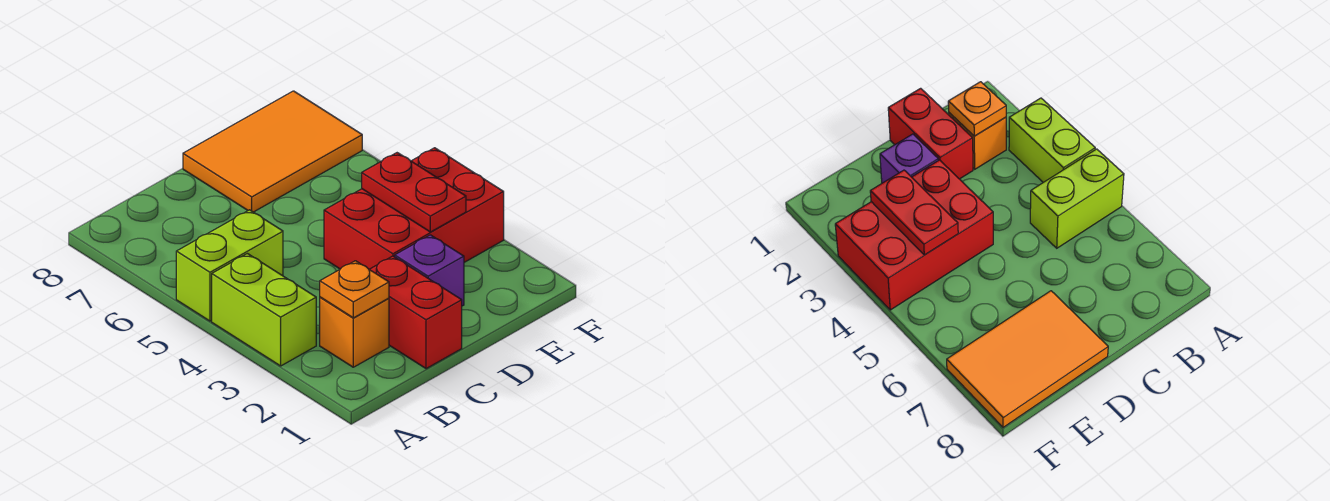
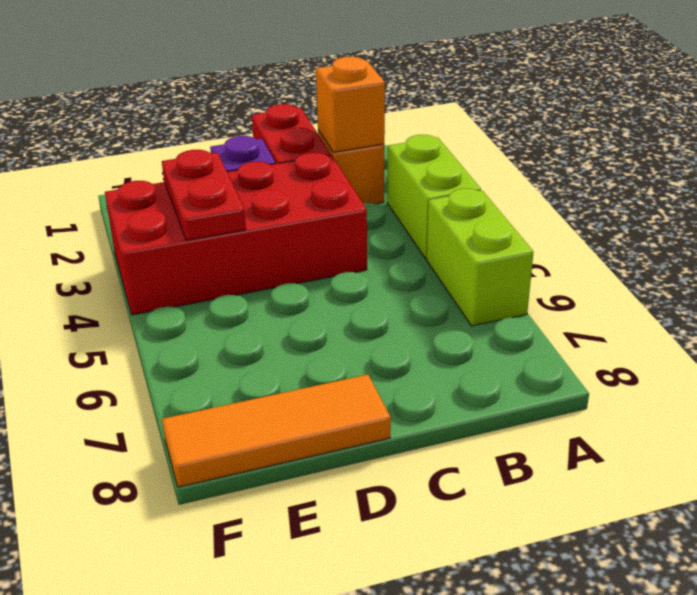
lime 1x2 brick [176,210,283,321] -> lime 1x2 brick turned to [427,188,534,326]
orange 1x1 plate [320,261,389,318] -> orange 1x1 brick [316,57,385,152]
red 2x3 brick [324,148,504,269] -> red 2x4 brick [105,152,367,315]
orange 2x3 tile [183,91,362,212] -> orange 1x3 tile [162,375,391,487]

